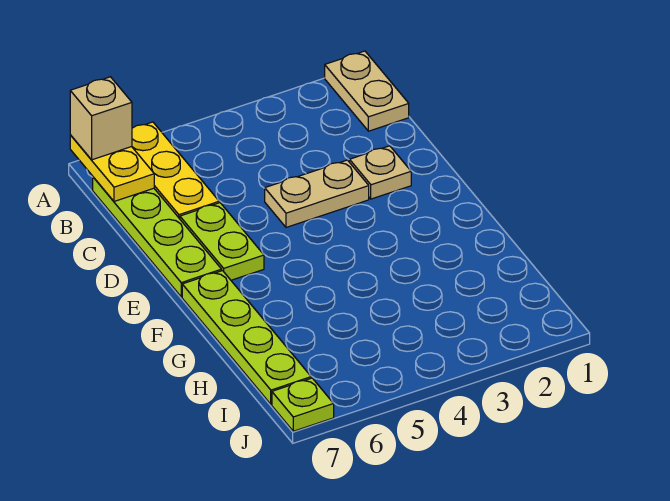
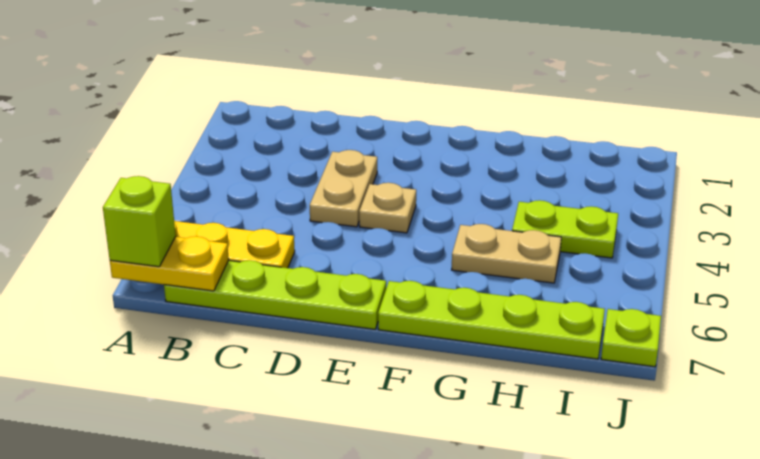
tan 1x2 plate [325,51,409,131] -> tan 1x2 plate moved to [452,224,561,283]
tan 1x1 brick [70,77,132,160] -> lime 1x1 brick [103,176,176,267]
tan 1x1 plate [349,146,411,199] -> tan 1x1 plate moved to [359,183,416,233]
lime 1x2 plate [180,203,264,280] -> lime 1x2 plate moved to [512,200,618,258]

